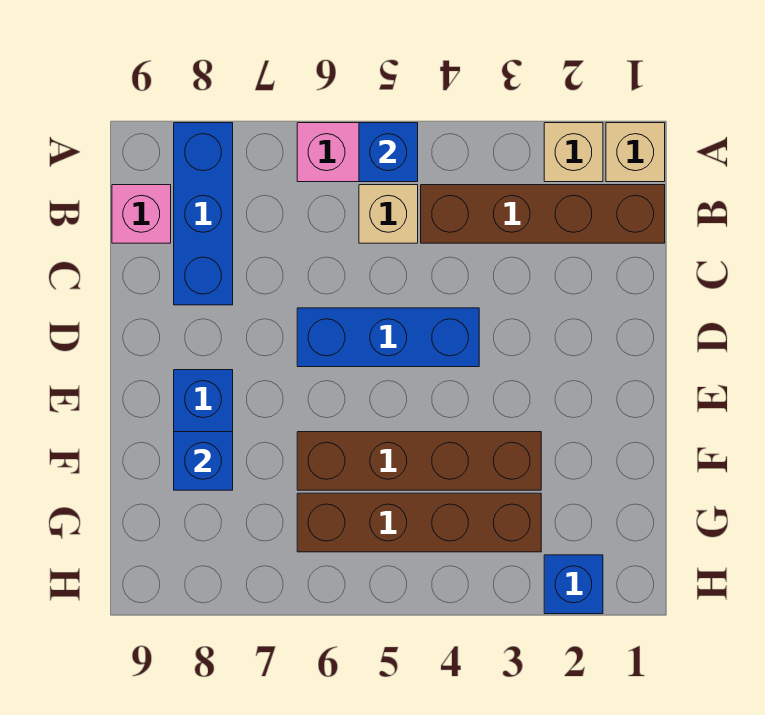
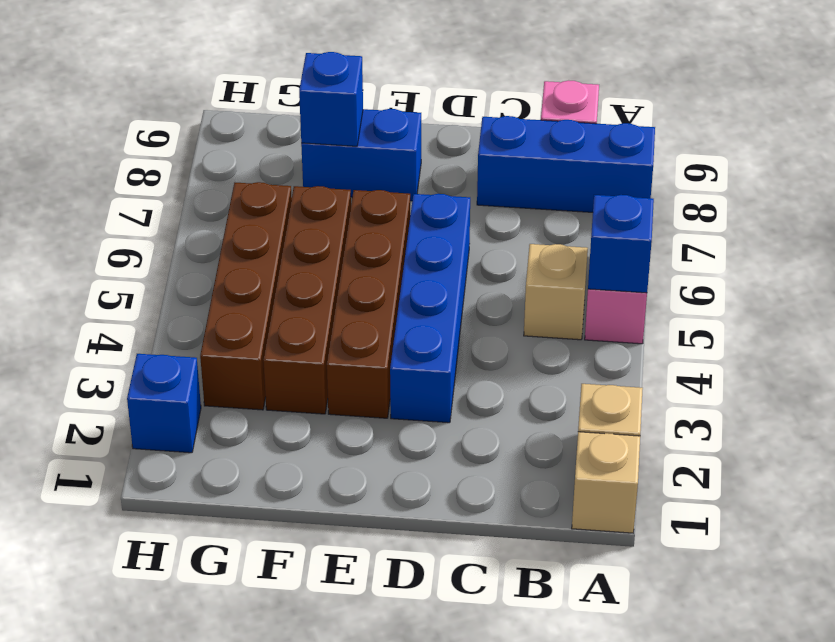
brown 1x4 brick [421,185,665,243] -> brown 1x4 brick moved to [327,190,410,418]
blue 1x3 brick [297,308,479,367] -> blue 1x4 brick [390,194,470,423]

